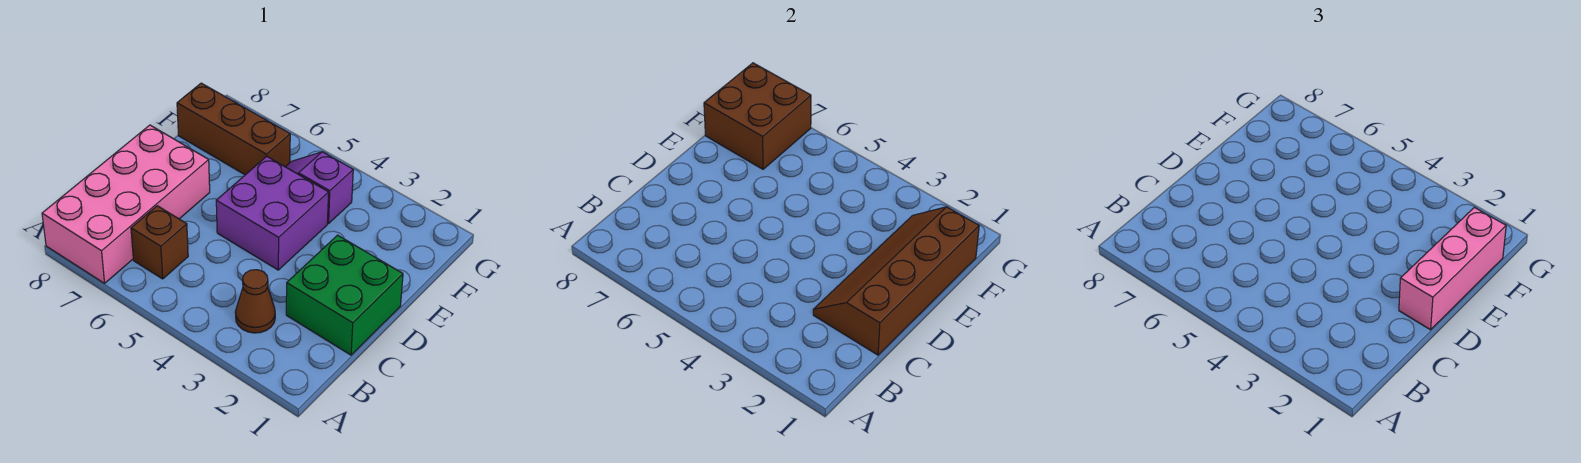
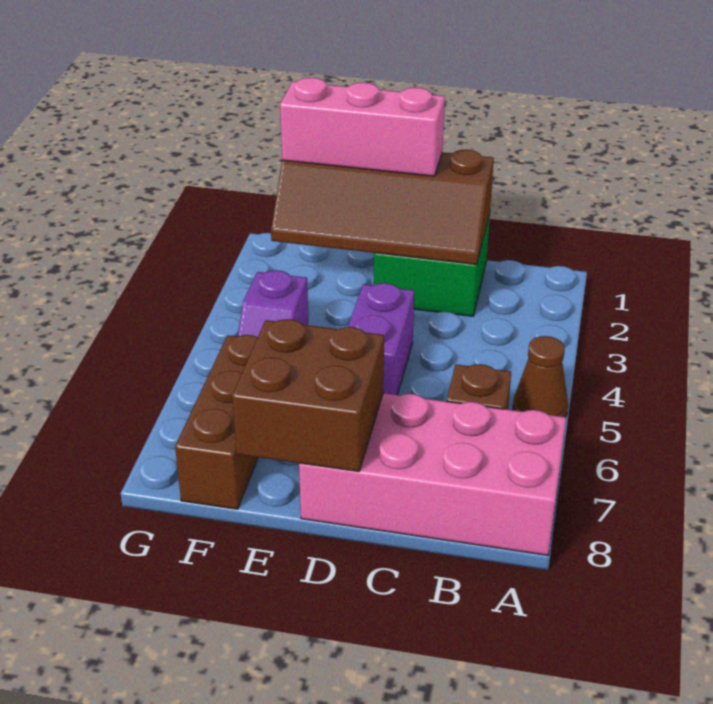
brown 1x1 cone [235,270,275,333] -> brown 1x1 cone moved to [513,336,568,417]
purple 2x2 brick [216,156,329,270] -> purple 1x2 brick [348,283,414,395]
brown 2x2 brick [704,63,811,169] -> brown 2x2 brick moved to [232,319,384,472]

